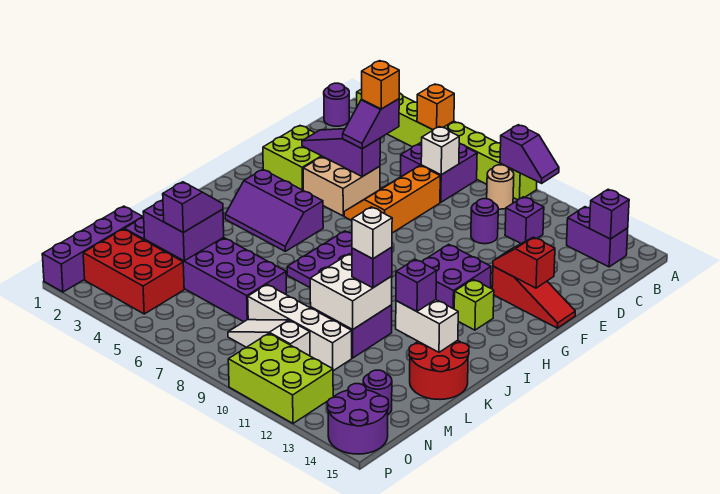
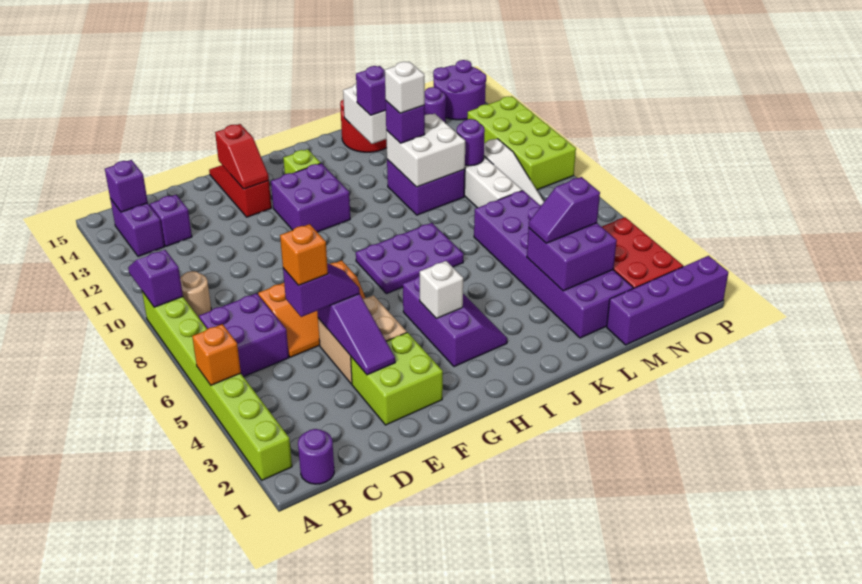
white 1x1 brick [421,127,459,175] -> white 1x1 brick moved to [420,261,463,318]
purple 1x1 brick [505,197,544,244] -> purple 1x1 brick moved to [150,195,192,246]
purple 1x1 round brick [471,199,498,244] -> purple 1x1 round brick moved to [457,119,485,166]
lime 2x3 brick [228,333,333,423] -> lime 2x4 brick [467,96,576,190]

